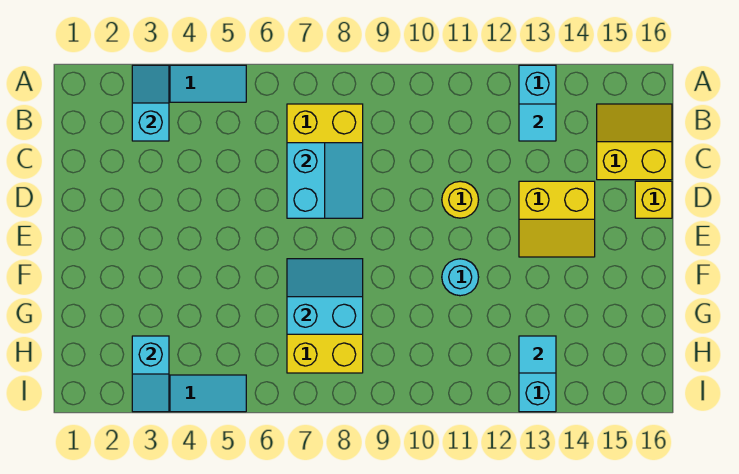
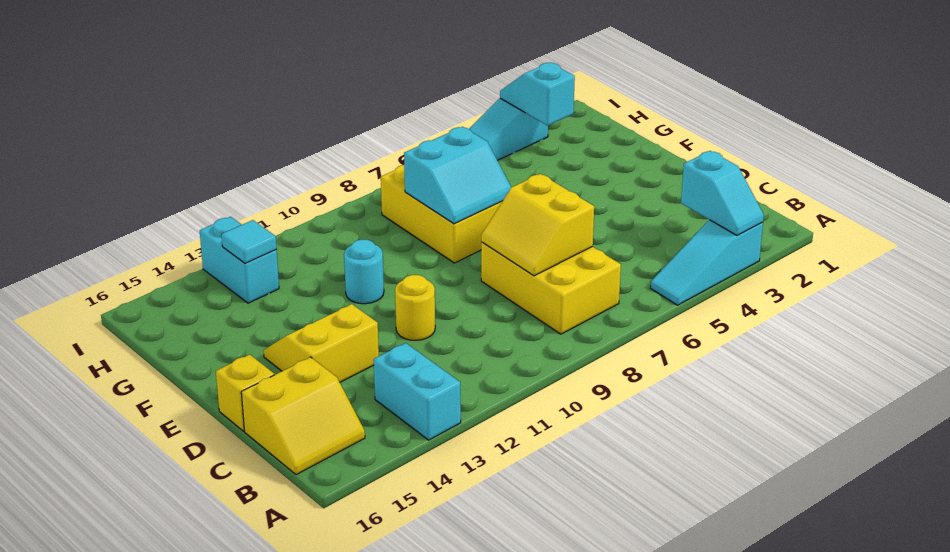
cyan 1x1 tile [519,104,556,141] -> none
cyan 2x2 slope [287,143,363,218] -> yellow 2x2 slope [481,174,594,276]

